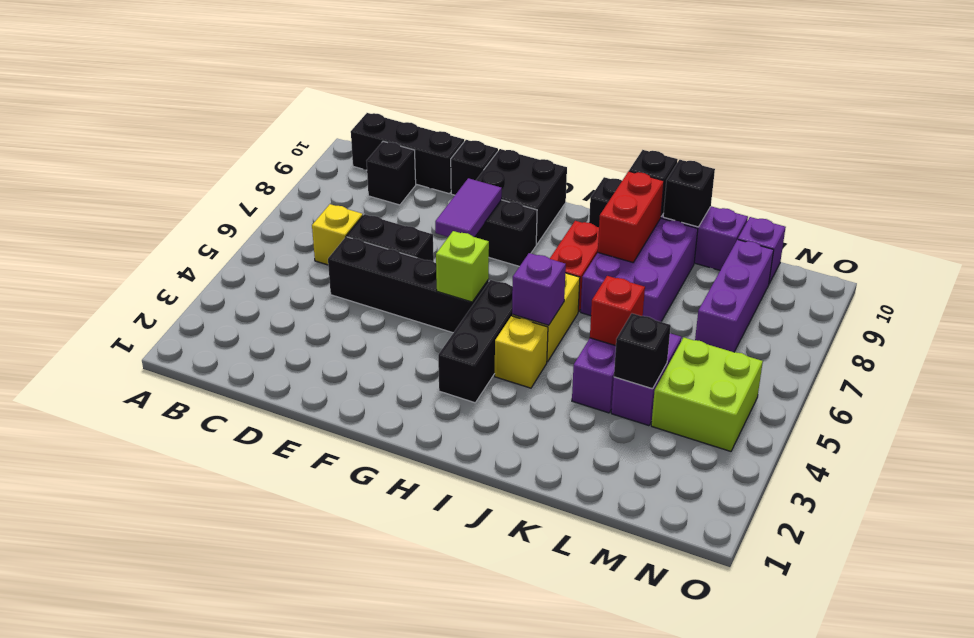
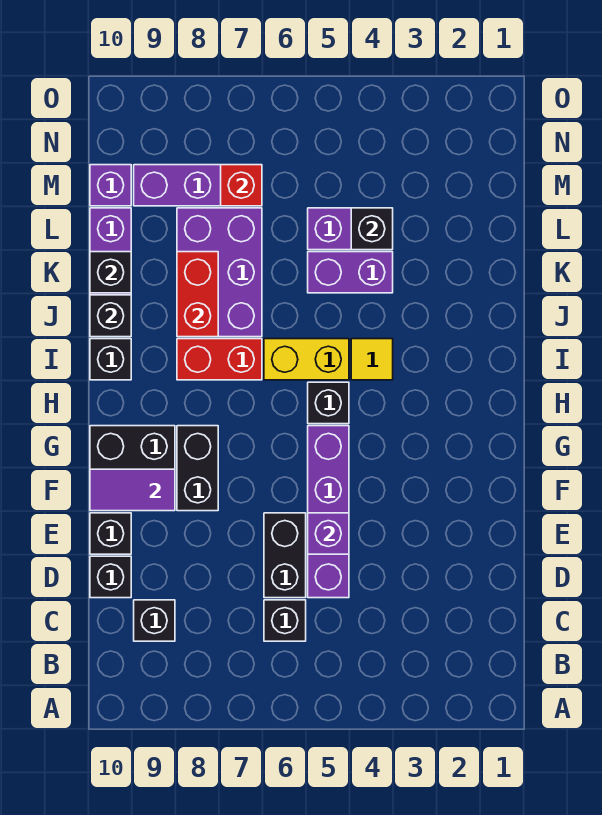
black 1x3 brick [351,113,464,194] -> black 1x1 brick [90,556,131,598]
yellow 1x1 brick [312,204,363,265] -> black 1x1 brick [264,600,306,641]
black 1x4 brick [328,237,489,333] -> purple 1x4 brick [308,426,349,598]
purple 1x2 tile [435,178,502,237] -> purple 1x2 tile moved to [90,469,175,511]
lime 1x1 brick [436,231,489,302] -> none
black 1x3 brick [438,280,513,403] -> black 1x1 brick [308,382,349,424]
yellow 1x1 brick [495,316,548,388] -> yellow 1x1 tile [351,339,393,380]
purple 1x1 brick [512,253,566,325] -> purple 1x1 brick moved to [308,513,349,554]
purple 2x3 brick [581,218,698,322] -> purple 2x3 brick turned to [177,208,262,337]
red 1x2 brick [598,171,664,262] -> red 1x2 brick turned to [177,252,218,337]
red 1x1 brick [590,276,645,346] -> red 1x1 brick moved to [221,165,262,206]
lime 2x2 brick [651,338,763,451] -> none

